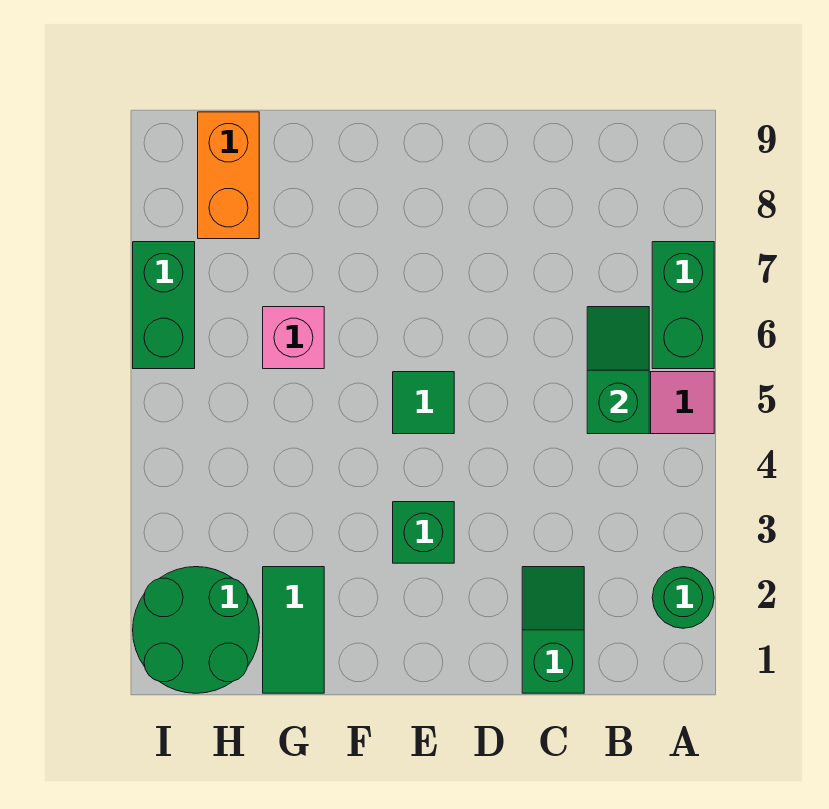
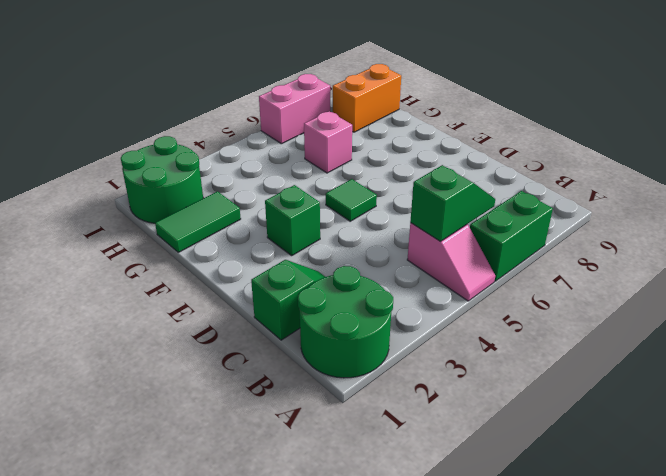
green 1x1 round brick [652,567,714,628] -> green 2x2 round brick [298,266,393,378]
green 1x2 brick [133,242,195,369] -> pink 1x2 brick [259,74,330,144]

